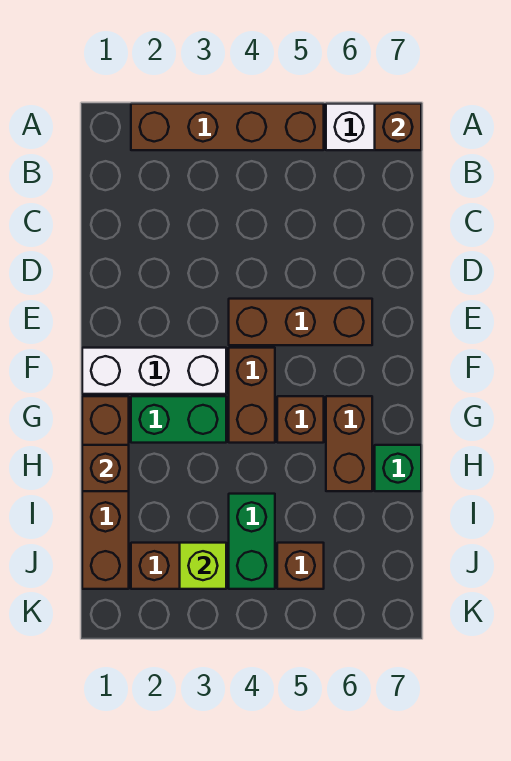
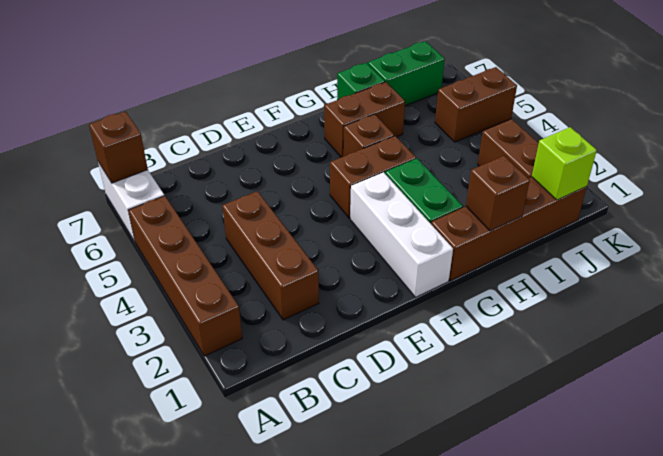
brown 1x3 brick [229,299,372,345] -> brown 1x3 brick moved to [222,191,319,320]
green 1x2 brick [229,494,275,589] -> green 1x2 brick moved to [368,41,445,106]
lime 1x1 brick [180,543,226,589] -> lime 1x1 brick moved to [532,127,597,200]
brown 1x1 brick [277,543,324,589] -> brown 1x2 brick [435,67,517,142]

